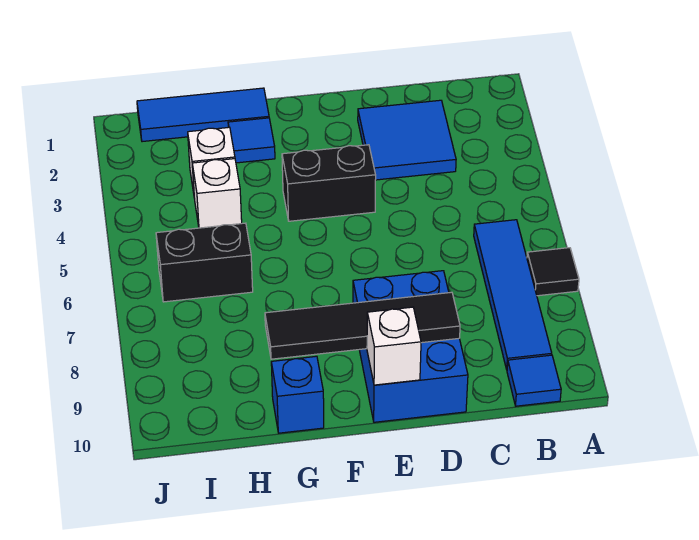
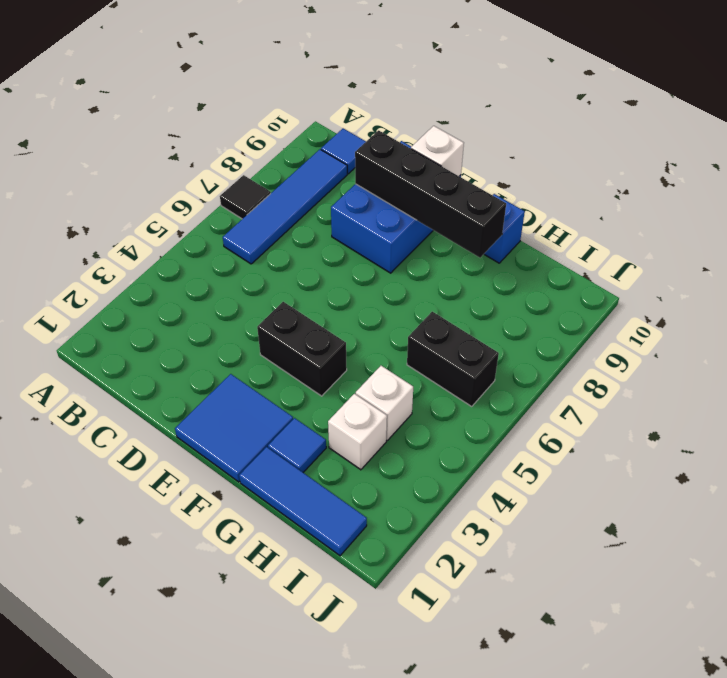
blue 2x2 tile [358,100,456,180] -> blue 2x2 tile moved to [175,374,293,482]
black 1x4 tile [265,292,460,359] -> black 1x4 brick [355,130,506,258]

